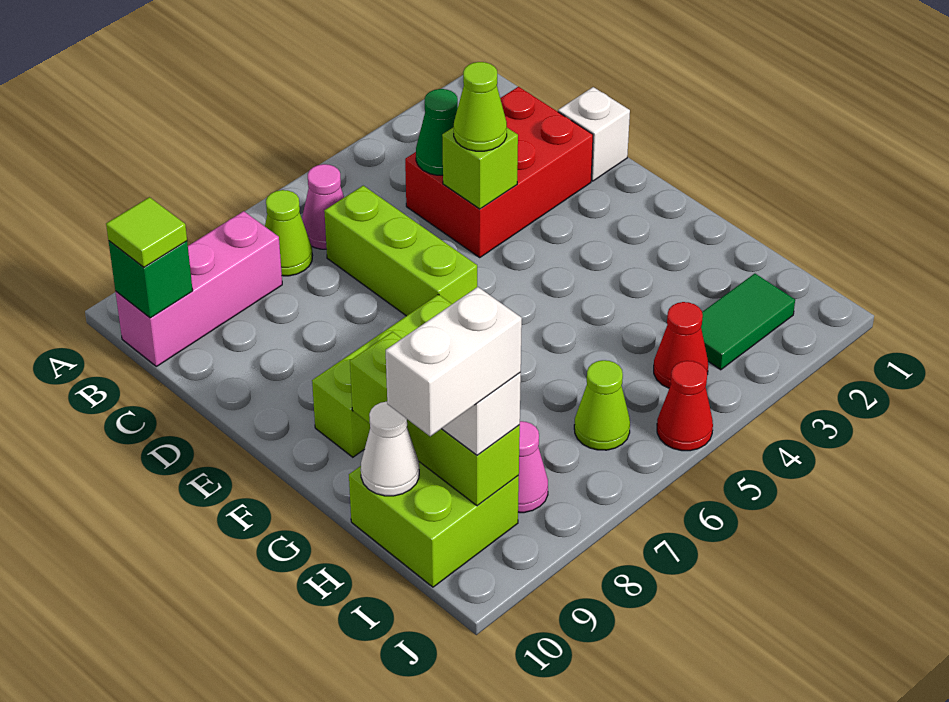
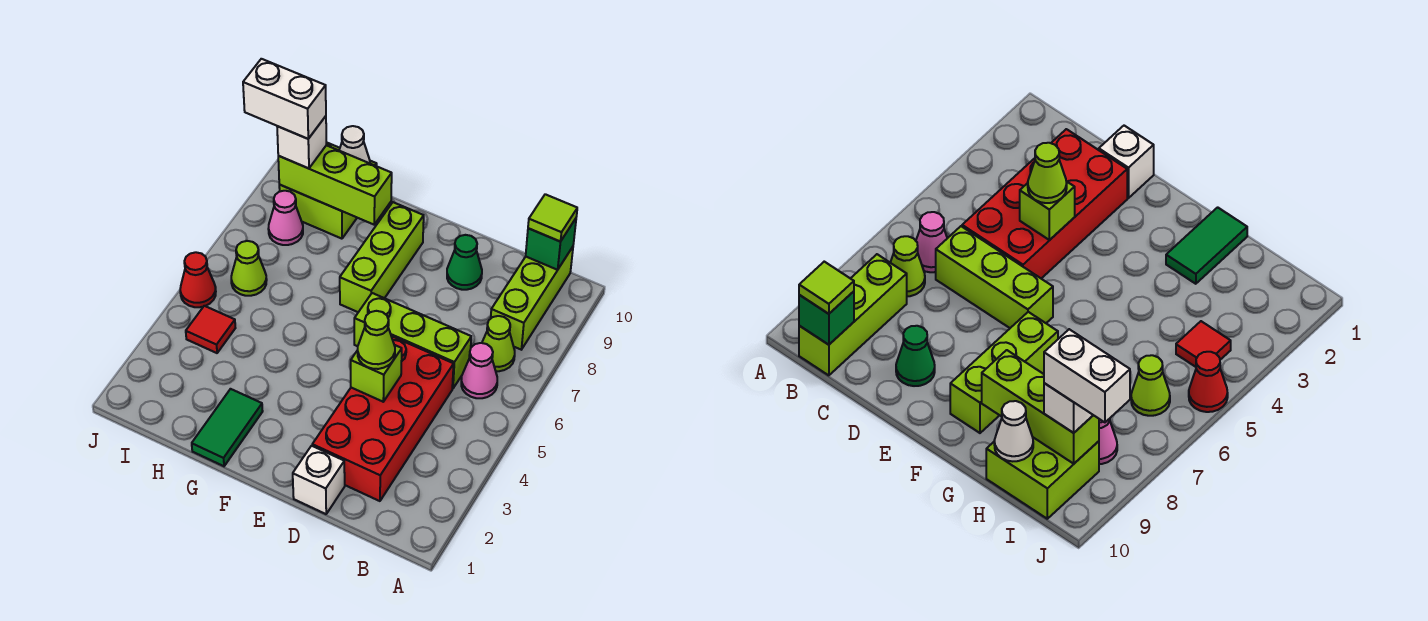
pink 1x3 brick [116,211,282,366] -> lime 1x3 brick [491,247,573,350]
red 2x3 brick [405,87,593,257] -> red 2x4 brick [312,336,454,501]
green 1x1 cone [416,89,458,175] -> green 1x1 cone moved to [447,235,482,290]
green 1x2 tile [701,274,795,370] -> green 1x2 tile moved to [192,389,263,466]
red 1x1 cone [654,302,708,388] -> red 1x1 tile [186,306,235,353]
white 1x2 brick [386,287,522,436] -> white 1x2 brick turned to [243,59,326,139]

